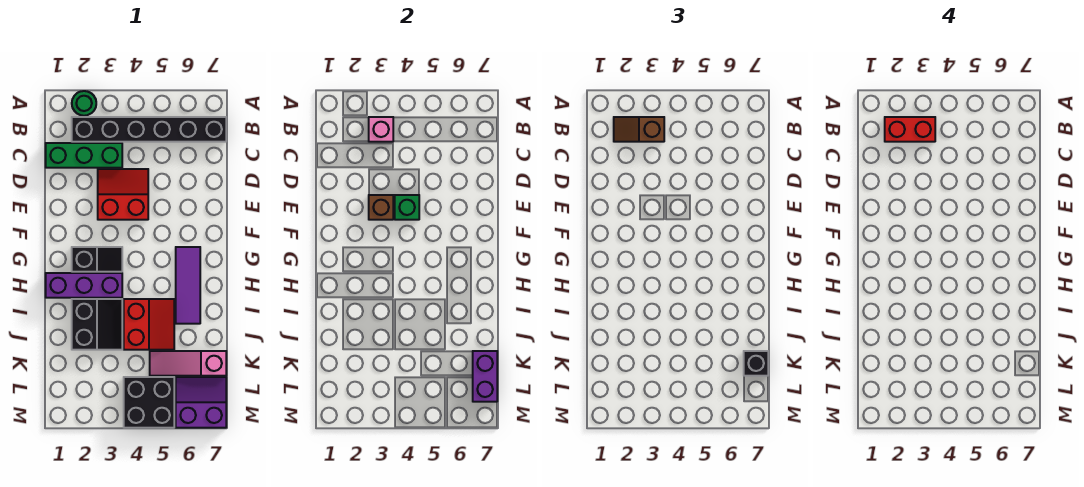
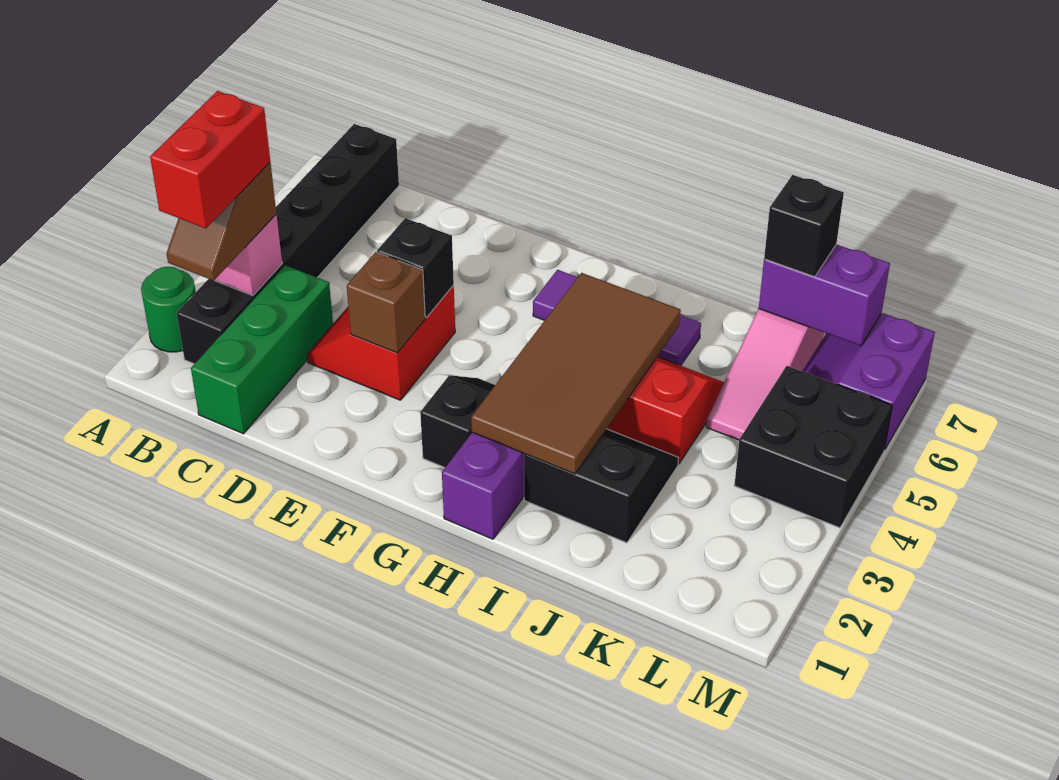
green 1x1 brick [395,195,419,220] -> black 1x1 brick [377,218,454,317]
none -> brown 2x4 tile [471,273,681,474]

